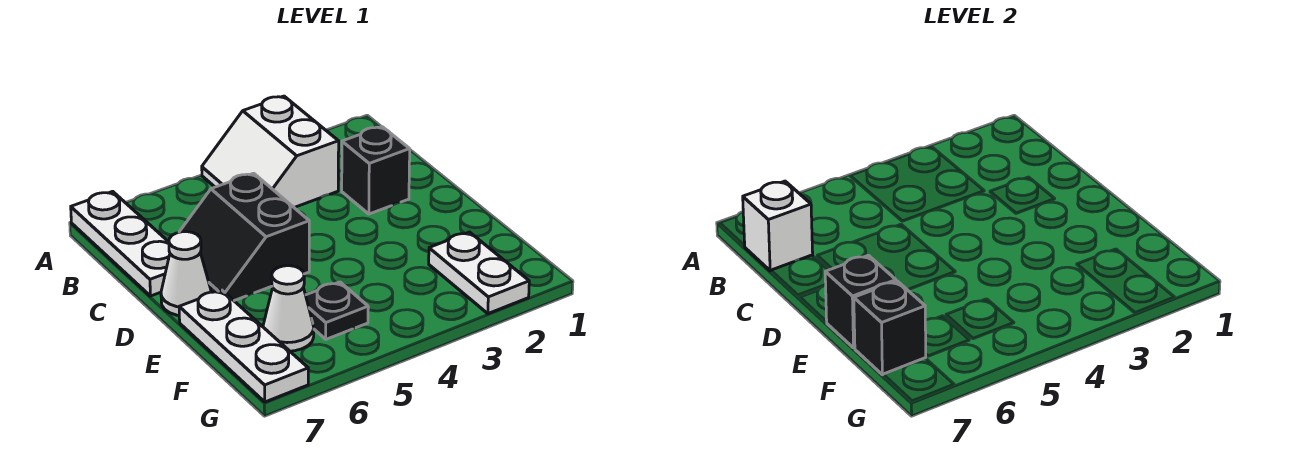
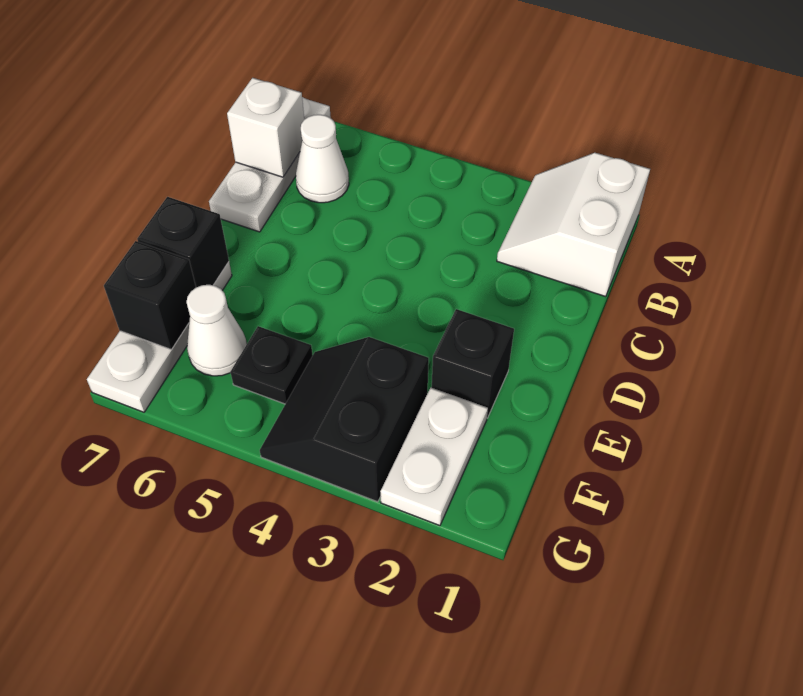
white 2x2 slope [202,96,339,207] -> white 2x2 slope moved to [497,153,650,297]
black 1x1 brick [342,127,410,214] -> black 1x1 brick moved to [432,309,514,418]
black 2x2 slope [180,173,309,301] -> black 2x2 slope moved to [260,337,429,502]
white 1x1 cone [161,232,211,315] -> white 1x1 cone moved to [296,115,349,203]

